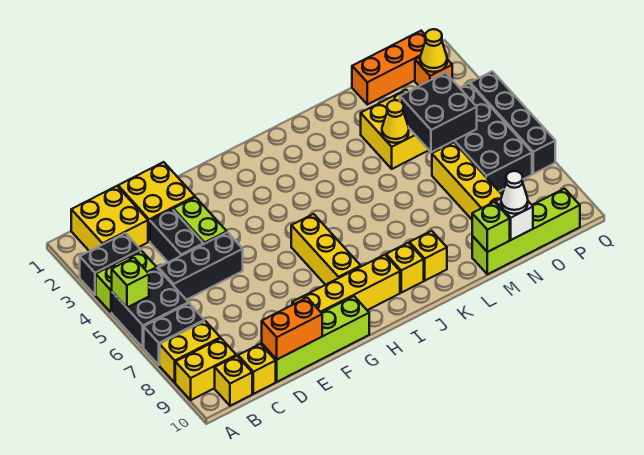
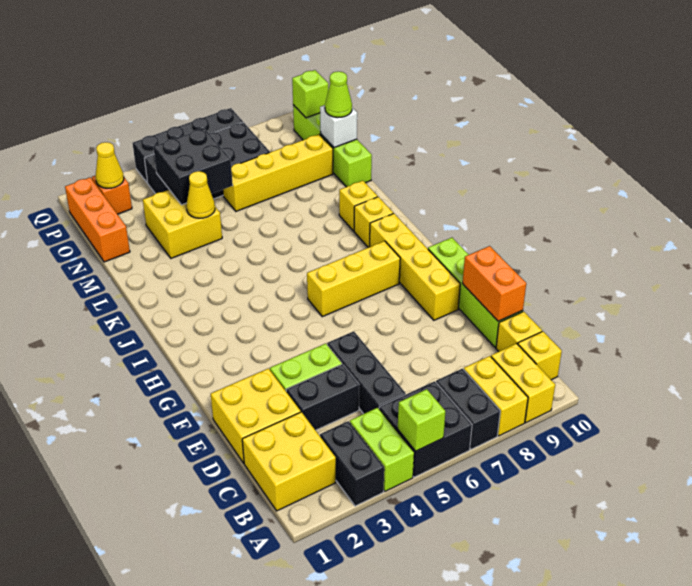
lime 1x1 brick [472,202,510,252] -> lime 1x1 brick moved to [292,70,328,118]
white 1x1 cone [501,171,528,214] -> lime 1x1 cone [325,71,352,118]

